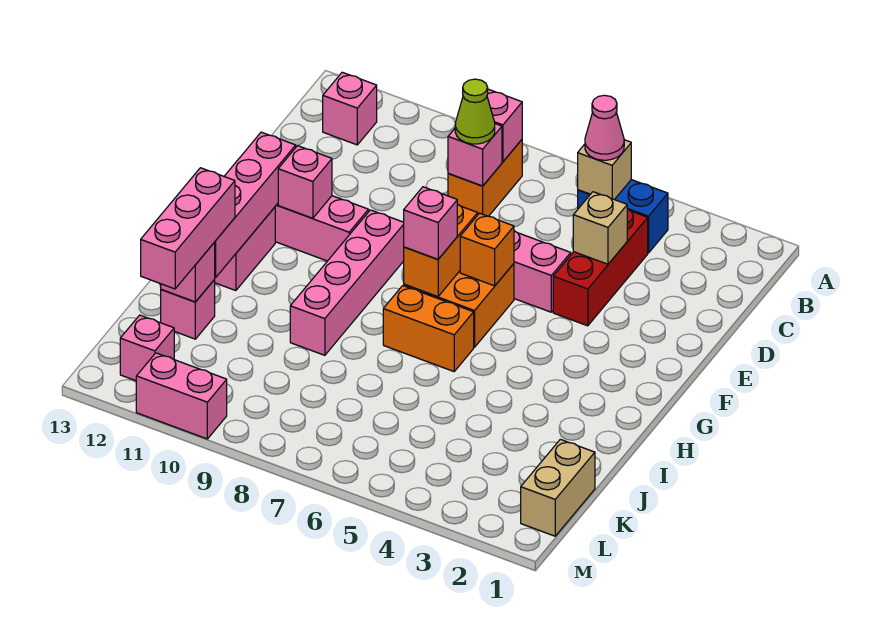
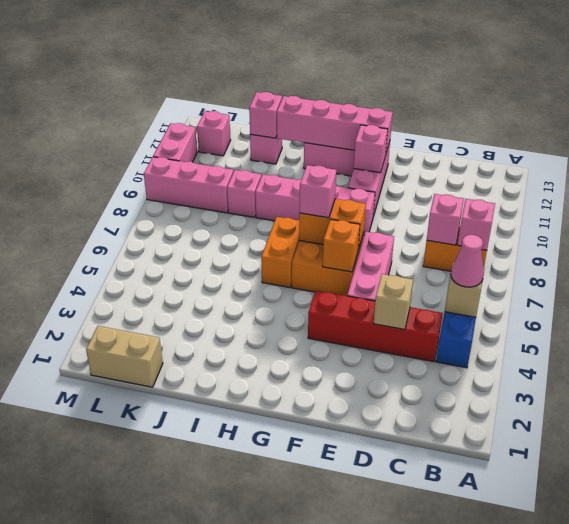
pink 1x1 brick [323,72,377,145] -> pink 1x1 brick moved to [227,170,261,217]
red 1x3 brick [553,209,648,326] -> red 1x4 brick [308,291,443,362]
lime 1x1 cone [455,79,495,144] -> none
pink 1x3 brick [141,168,235,289] -> pink 1x3 brick moved to [144,157,233,213]

